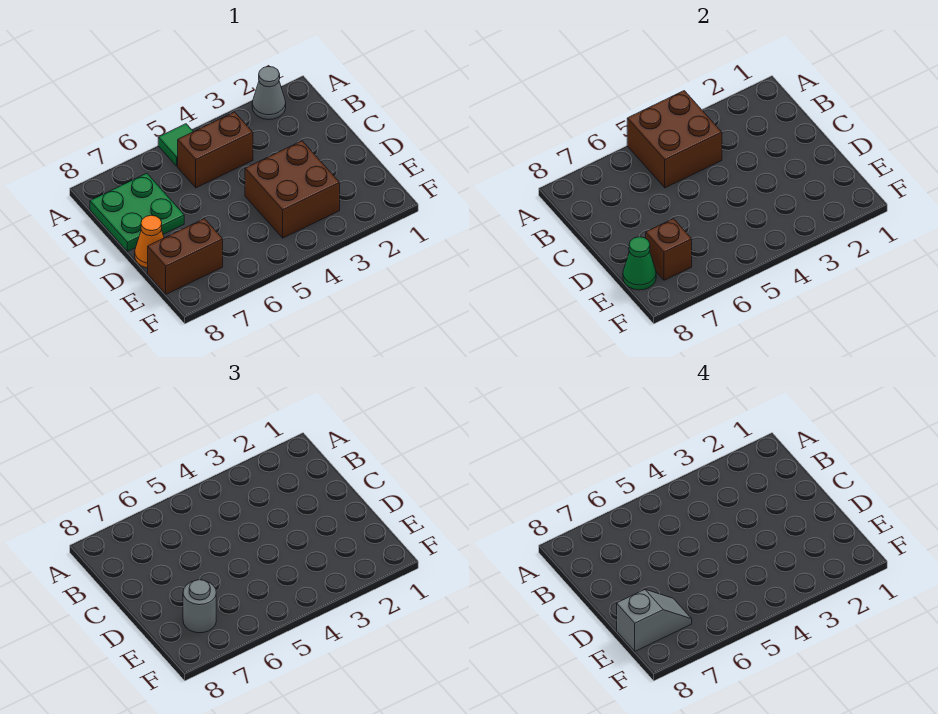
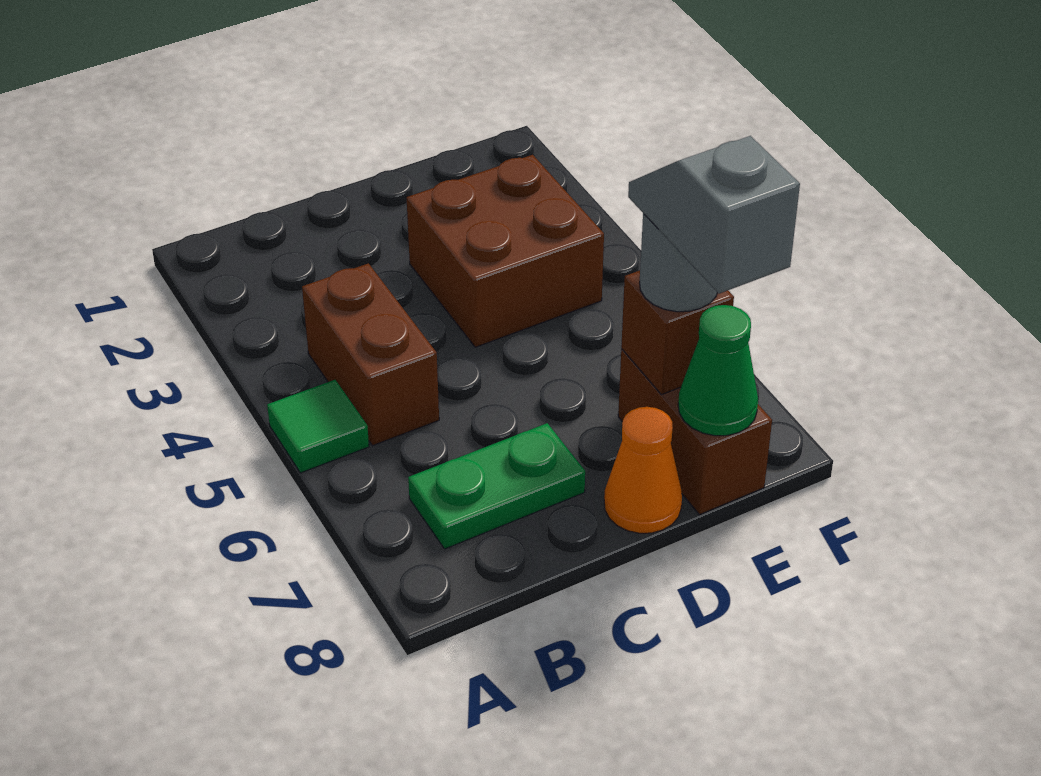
grey 1x1 cone [252,66,286,120] -> none
brown 2x2 brick [627,91,722,188] -> none
green 2x2 plate [90,173,184,252] -> green 1x2 plate [408,423,585,549]

